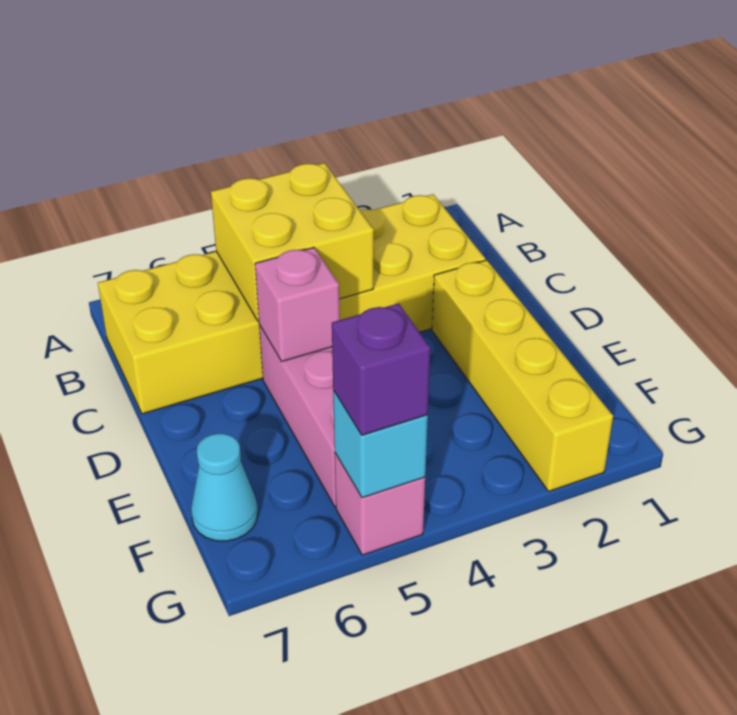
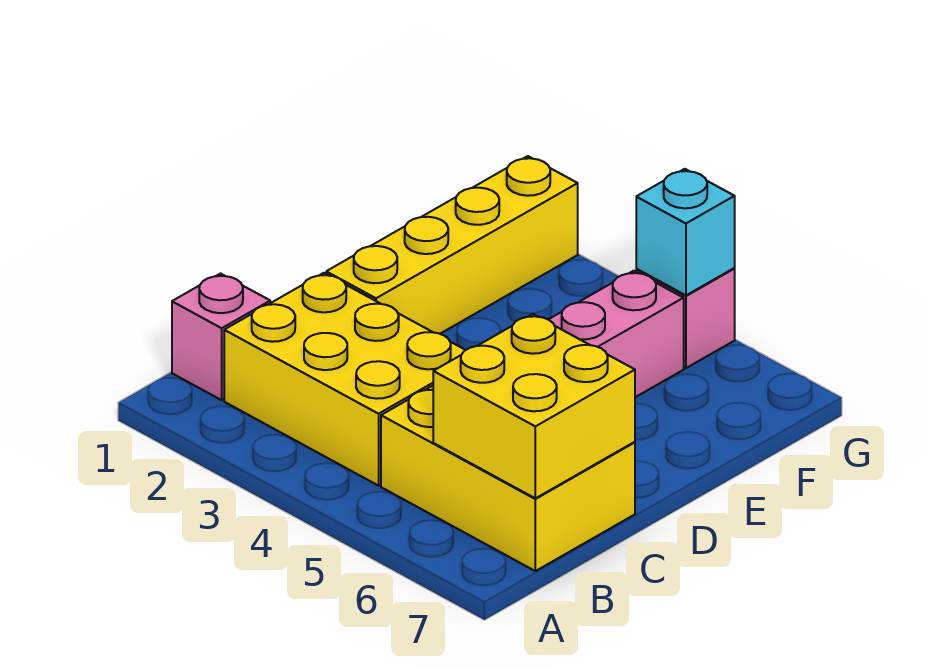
yellow 2x2 brick [211,163,374,322] -> yellow 2x2 brick moved to [433,314,635,498]
pink 1x1 brick [255,248,340,361] -> pink 1x1 brick moved to [172,274,270,400]
cyan 1x1 cone [191,433,258,541] -> none
purple 1x1 brick [332,303,430,435] -> none

